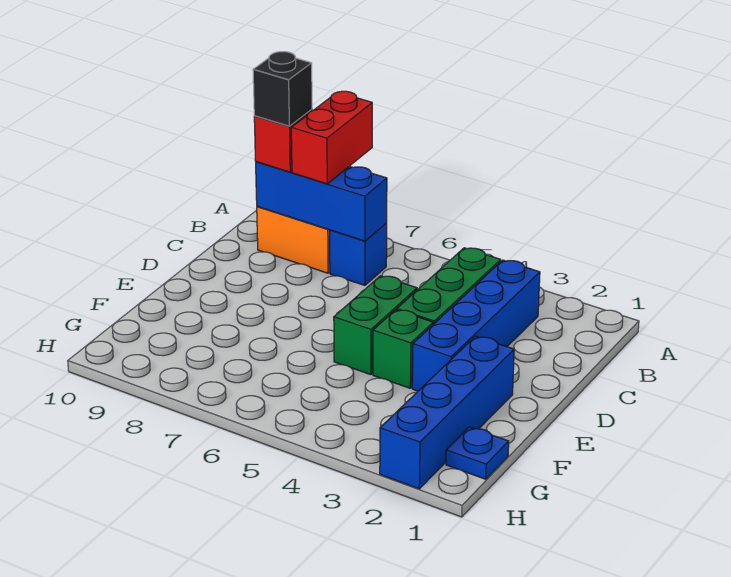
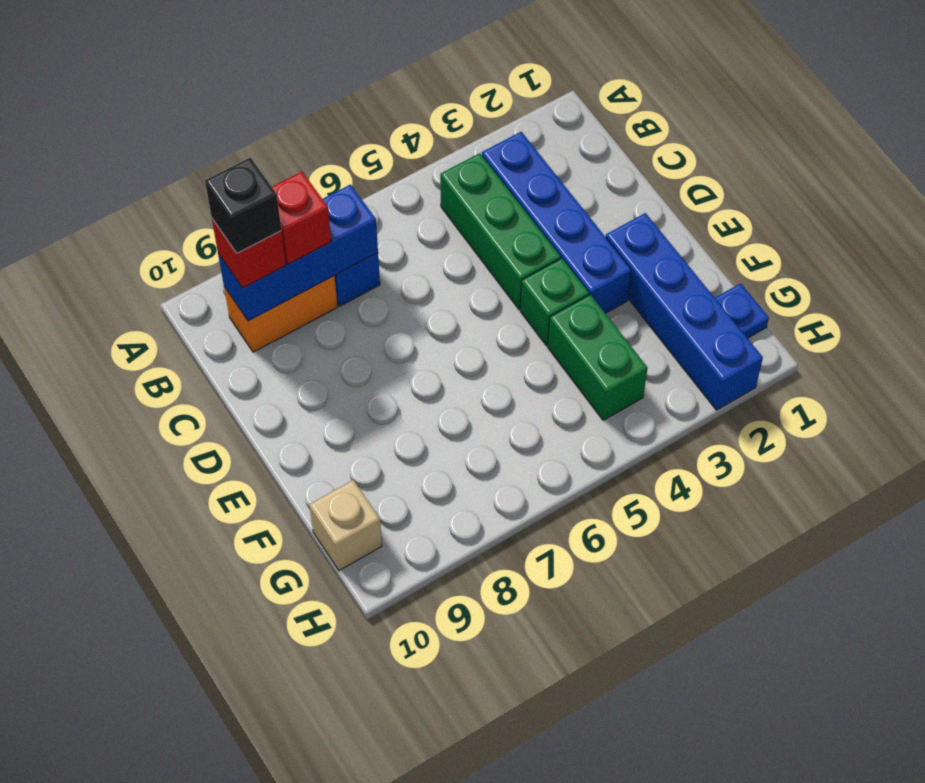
red 1x2 brick [291,91,372,184] -> red 1x1 brick [272,172,331,264]
green 1x2 brick [334,276,417,375] -> green 1x2 brick moved to [548,295,648,420]
none -> tan 1x1 brick [309,480,382,571]

